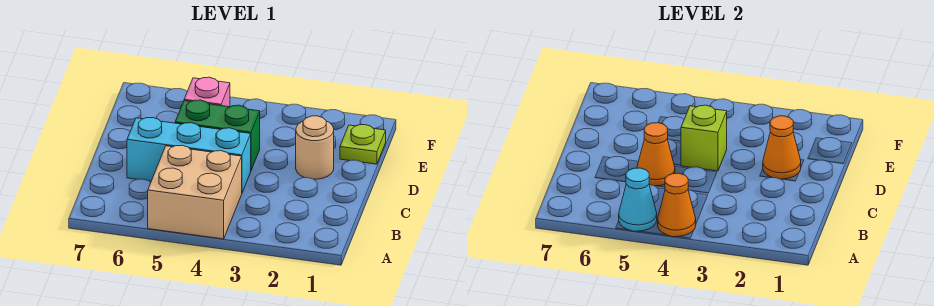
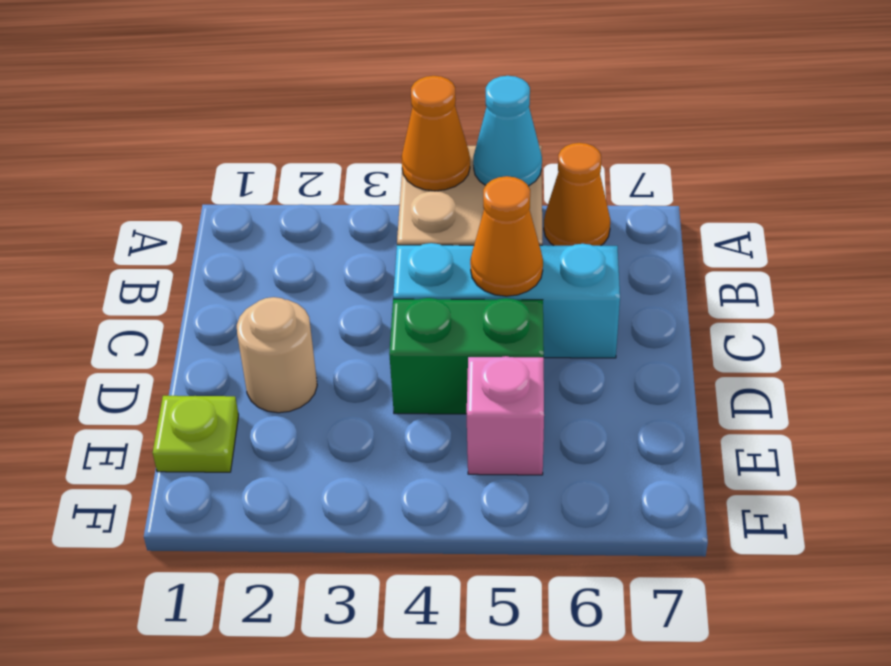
orange 1x1 cone [763,116,801,179] -> orange 1x1 cone moved to [544,143,610,246]
lime 1x1 brick [681,105,727,171] -> none

